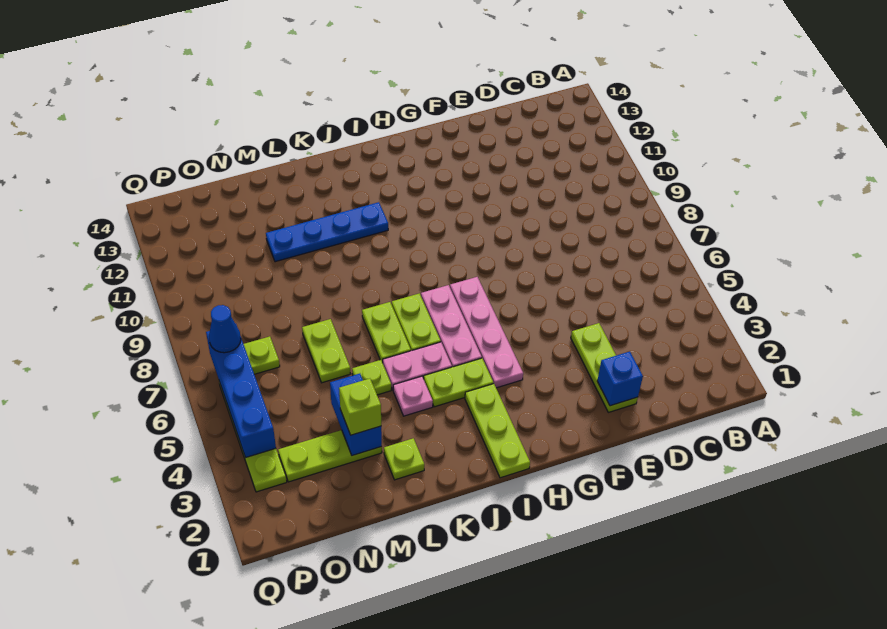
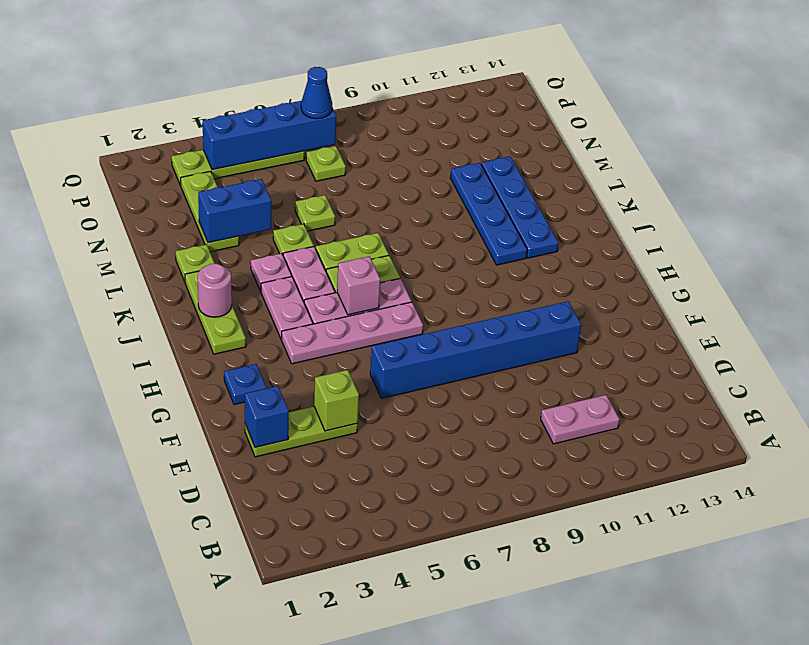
none -> pink 1x2 plate [541,395,620,444]
none -> blue 1x6 brick [370,301,581,398]
none -> blue 1x1 plate [224,364,267,405]
lime 1x3 plate [465,384,530,478] -> lime 1x3 plate turned to [185,271,246,354]
lime 1x2 plate [424,358,493,407] -> pink 1x2 plate [261,277,313,339]
none -> pink 1x1 brick [337,256,380,315]
none -> pink 1x1 round brick [198,264,232,317]
none -> blue 1x4 plate [481,157,558,258]
lime 1x1 brick [339,379,381,435] -> lime 1x1 brick moved to [314,370,359,431]
lime 1x2 plate [302,319,350,383] -> lime 1x1 plate [295,195,335,231]

